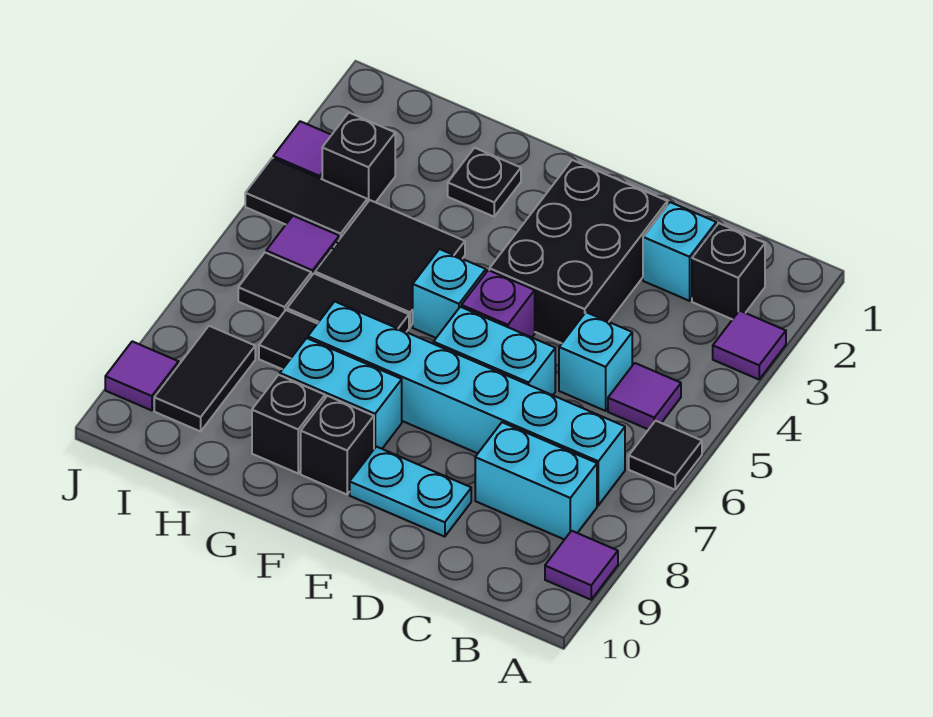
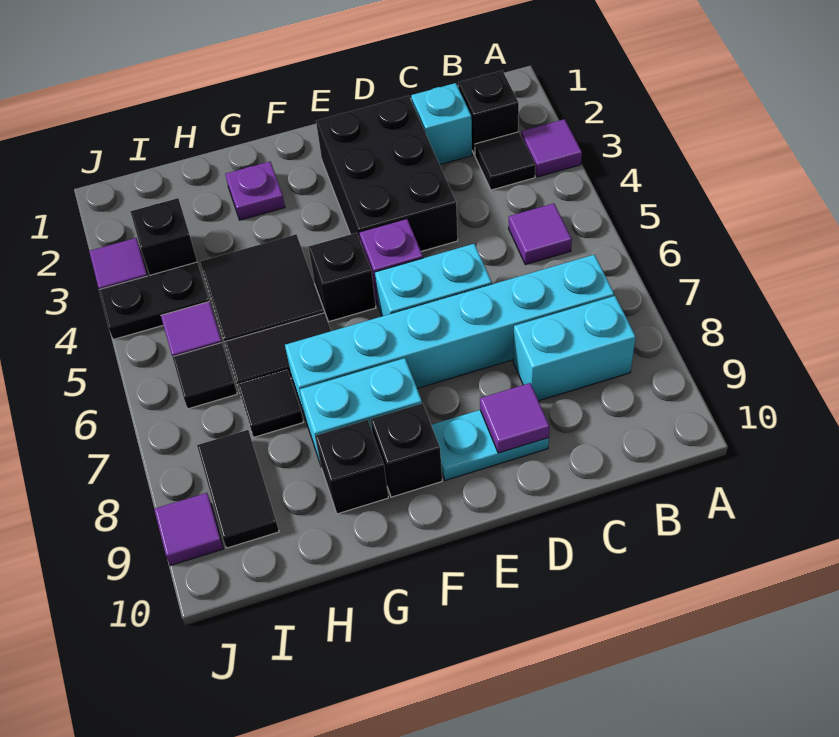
black 1x1 tile [629,421,702,490] -> black 1x1 tile moved to [475,132,535,190]
purple 1x1 tile [545,531,618,600] -> purple 1x1 tile moved to [480,383,550,453]
cyan 1x1 brick [559,312,632,411] -> none
cyan 1x1 brick [413,249,486,338] -> black 1x1 brick [308,233,376,322]
black 1x1 plate [448,148,521,217] -> purple 1x1 plate [225,162,285,220]
black 1x2 tile [245,158,367,239] -> black 1x2 plate [99,262,209,340]

